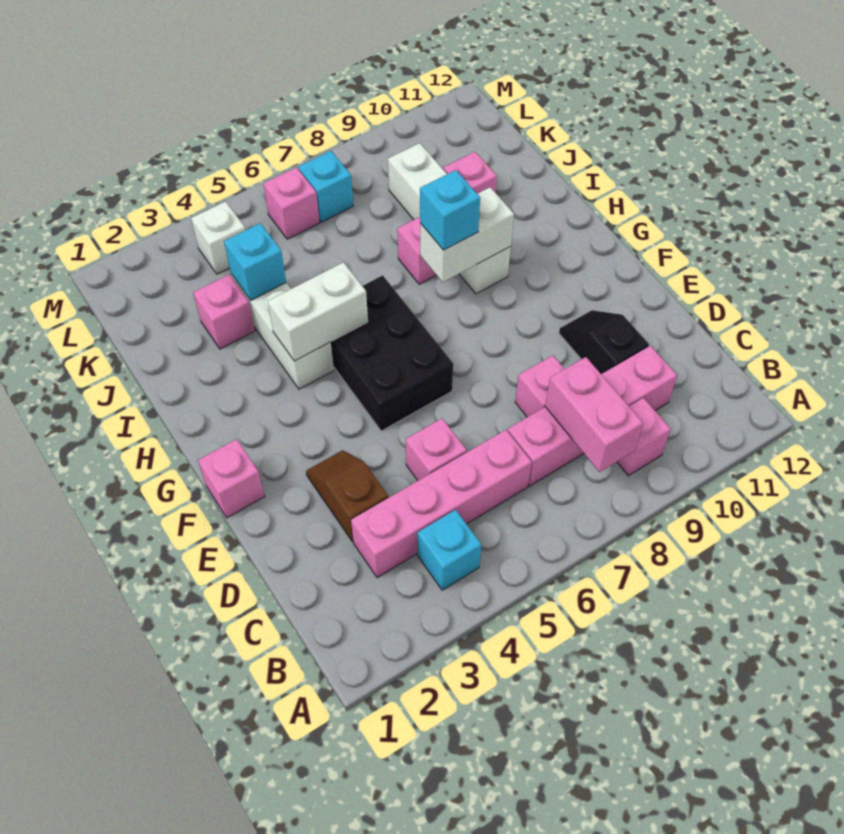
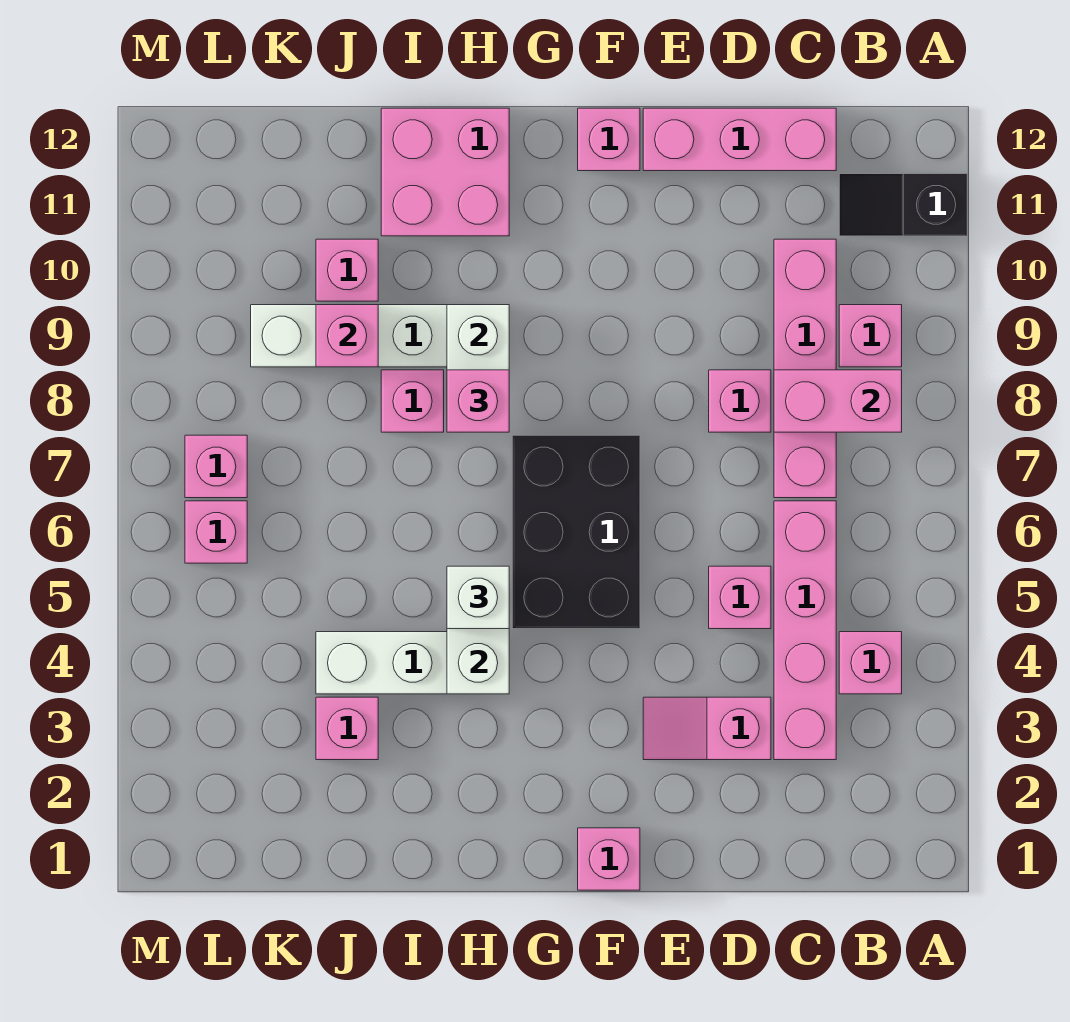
cyan 1x1 brick [417,510,481,590] -> pink 1x1 brick [839,632,902,694]
none -> pink 1x3 brick [643,108,836,171]
brown 1x2 slope [306,450,388,542] -> pink 1x2 slope [643,697,771,760]
black 1x2 slope [559,310,649,374] -> black 1x2 slope moved to [839,174,967,236]
black 2x3 brick [331,275,453,431] -> black 2x3 brick turned to [512,435,640,629]
none -> pink 1x1 brick [578,108,640,171]
cyan 1x1 brick [420,170,480,250] -> pink 1x1 brick [447,370,509,432]
none -> pink 2x2 brick [381,108,509,236]
cyan 1x1 brick [224,223,286,300] -> none
none -> pink 1x1 brick [316,305,378,367]
white 1x1 brick [191,201,245,274] -> white 1x1 brick moved to [447,566,509,629]
cyan 1x1 brick [298,151,353,222] -> pink 1x1 brick [185,435,247,498]

